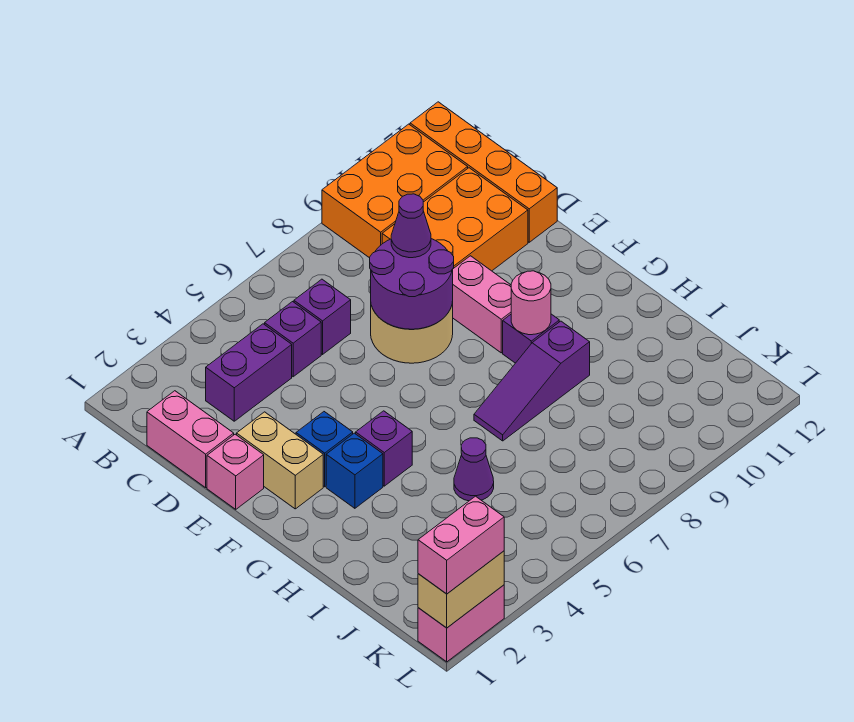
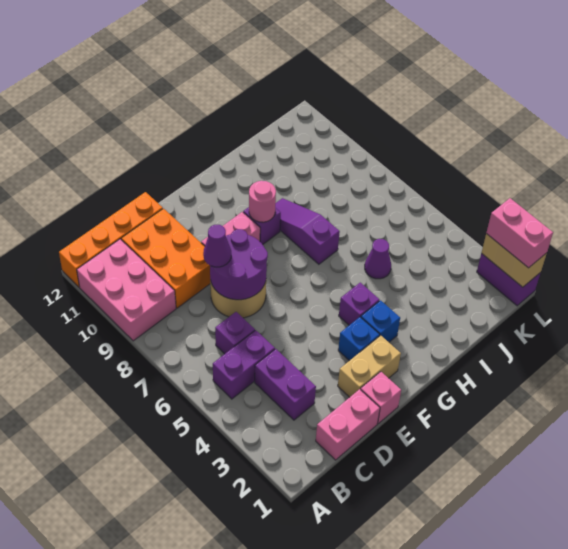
orange 2x3 brick [322,124,468,258] -> pink 2x3 brick [77,239,176,341]
purple 1x1 brick [265,302,321,377] -> purple 1x2 brick [213,330,275,399]
purple 1x3 slope [474,321,590,441] -> purple 1x3 slope turned to [275,198,340,264]
pink 1x2 brick [418,585,504,662] -> purple 1x2 brick [477,253,540,306]

